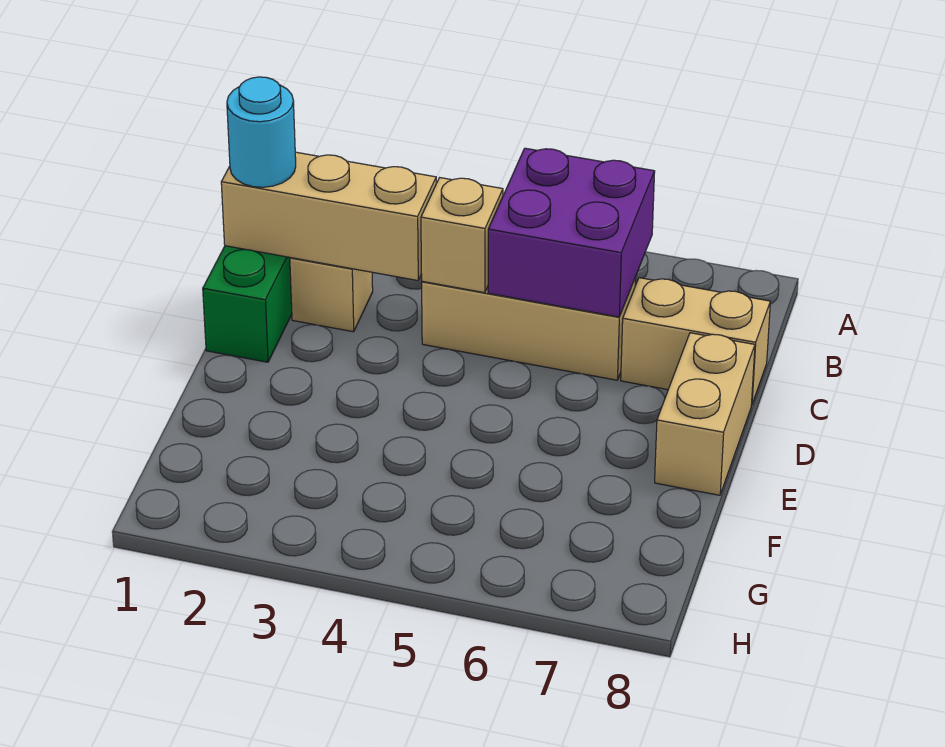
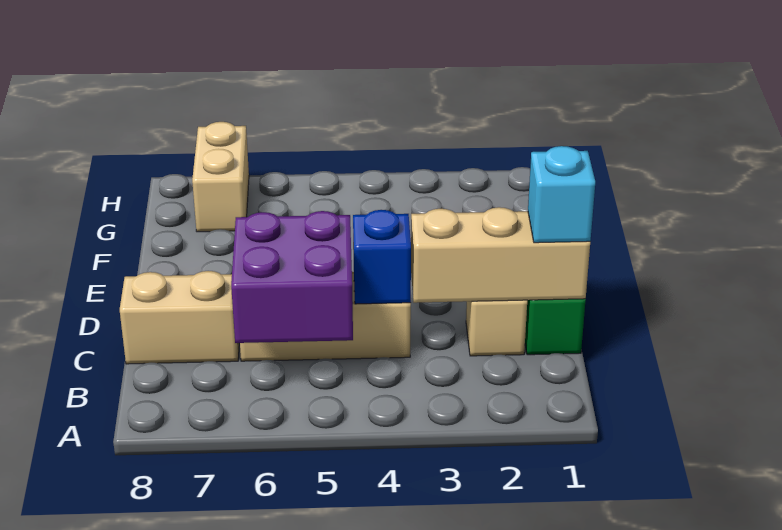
cyan 1x1 round brick [227,77,296,187] -> cyan 1x1 brick [528,146,595,243]
tan 1x1 brick [421,178,503,293] -> blue 1x1 brick [353,210,411,304]
tan 1x2 brick [655,333,755,495] -> tan 1x2 brick moved to [192,122,249,232]

